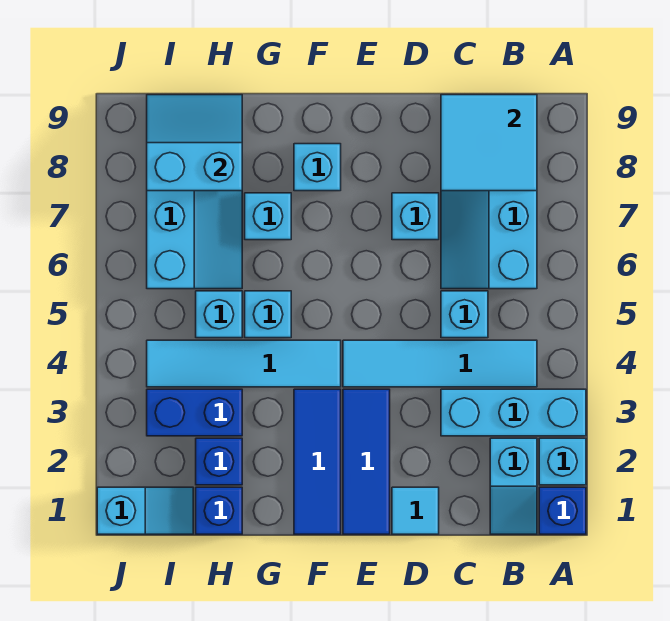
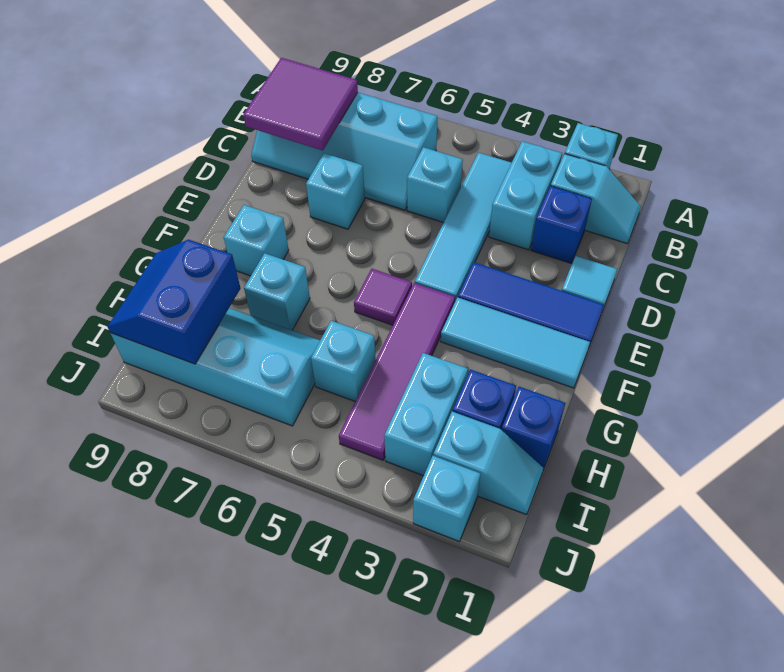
blue 1x1 brick [539,487,586,534] -> blue 1x1 brick moved to [531,186,592,263]
cyan 1x3 brick [441,389,586,436] -> cyan 1x2 brick [489,141,562,250]
cyan 2x2 tile [441,95,537,191] -> purple 2x2 tile [243,58,358,150]
blue 1x3 tile [294,389,341,534] -> cyan 1x3 tile [441,297,590,388]
cyan 1x4 tile [147,340,341,387] -> purple 1x4 tile [339,283,455,460]
none -> purple 1x1 tile [354,269,412,325]
cyan 1x1 brick [245,291,291,338] -> cyan 1x1 brick moved to [413,456,480,542]
blue 1x2 brick [147,389,242,436] -> cyan 1x2 brick [384,353,468,476]
cyan 2x2 slope [147,95,242,191] -> blue 2x2 slope [108,240,241,364]
cyan 1x2 slope [97,487,193,534] -> cyan 1x2 slope turned to [433,411,544,515]

